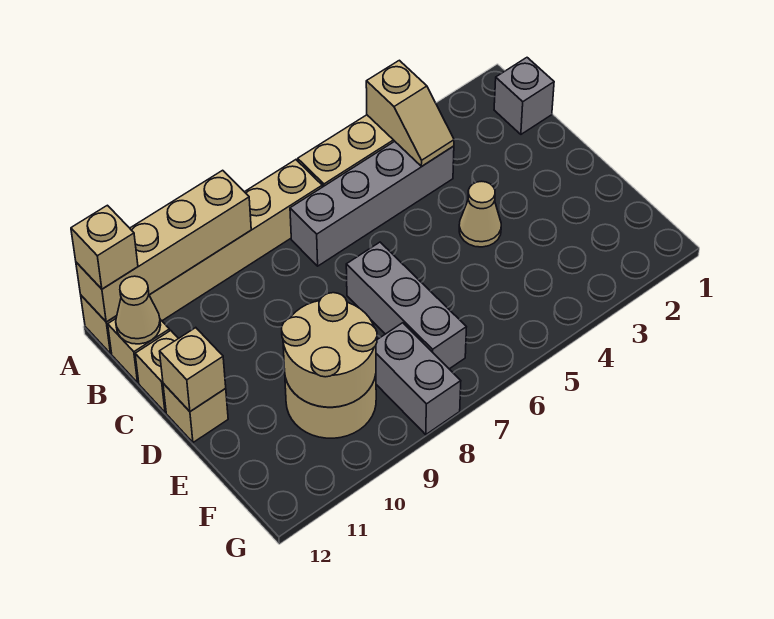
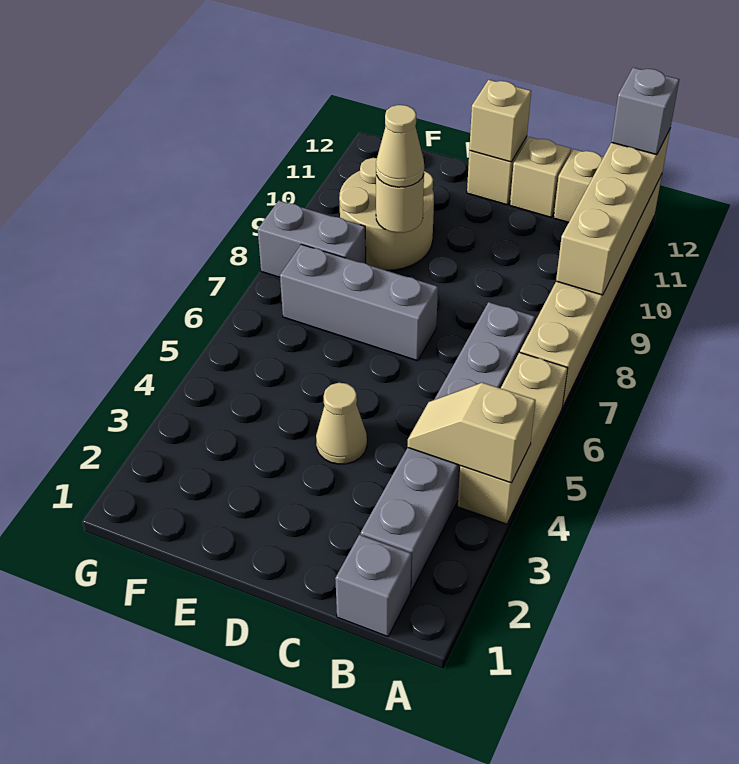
tan 1x1 brick [71,205,138,289] -> grey 1x1 brick [611,68,679,155]
grey 1x4 brick [290,141,454,266] -> grey 1x6 brick [361,302,535,591]
tan 1x1 cone [116,276,161,344] -> tan 1x1 cone moved to [376,105,424,187]
tan 2x2 round brick [282,293,377,407] -> tan 1x1 round brick [376,175,424,233]

